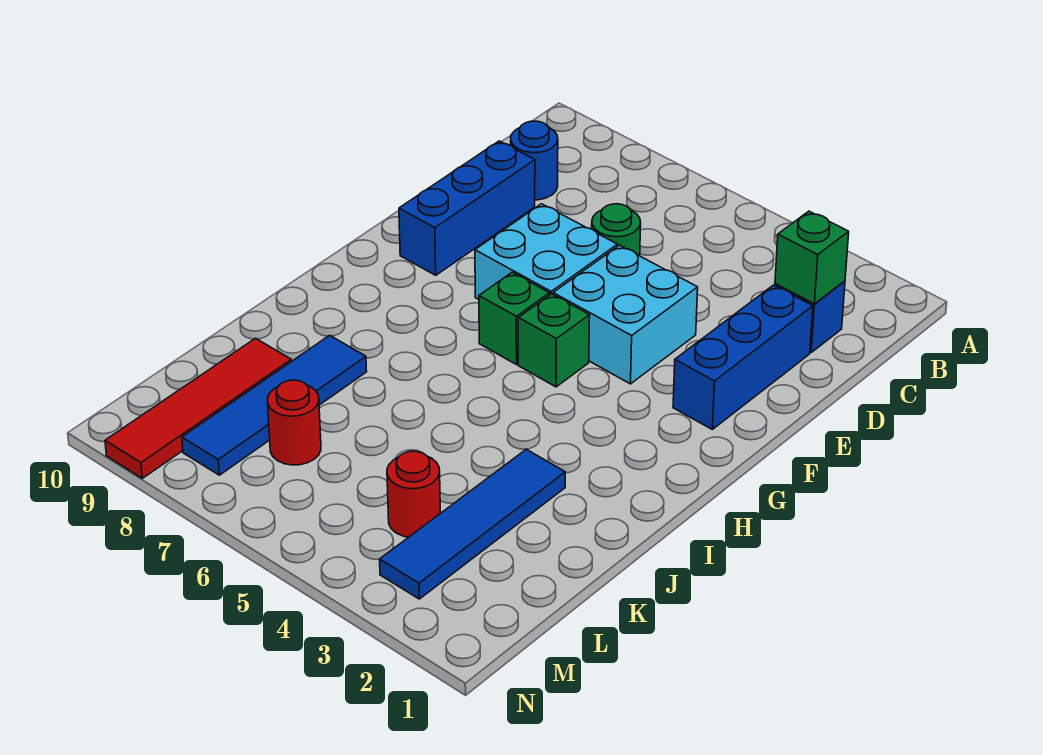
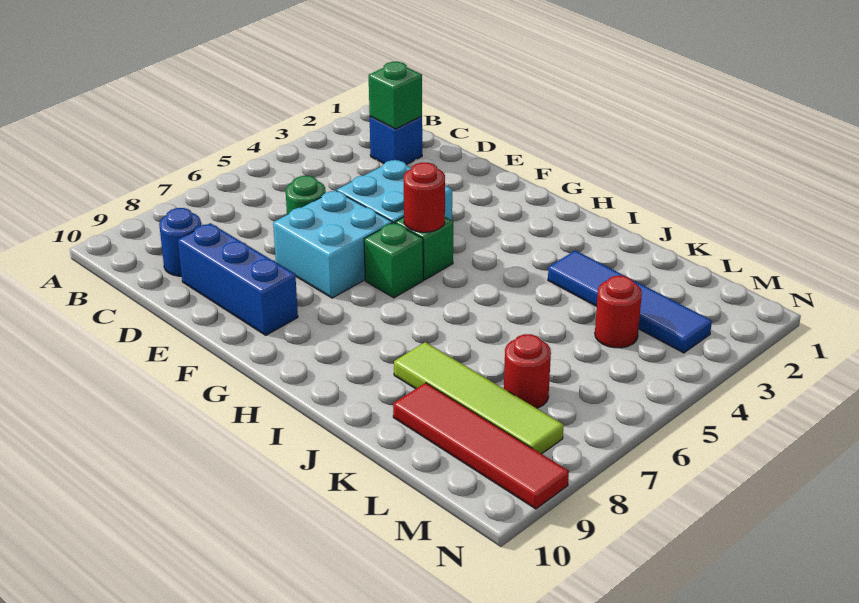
blue 1x3 brick [673,285,813,429] -> none
none -> red 1x1 round brick [404,163,445,232]
blue 1x4 tile [182,335,367,475] -> lime 1x4 tile [394,342,564,454]

